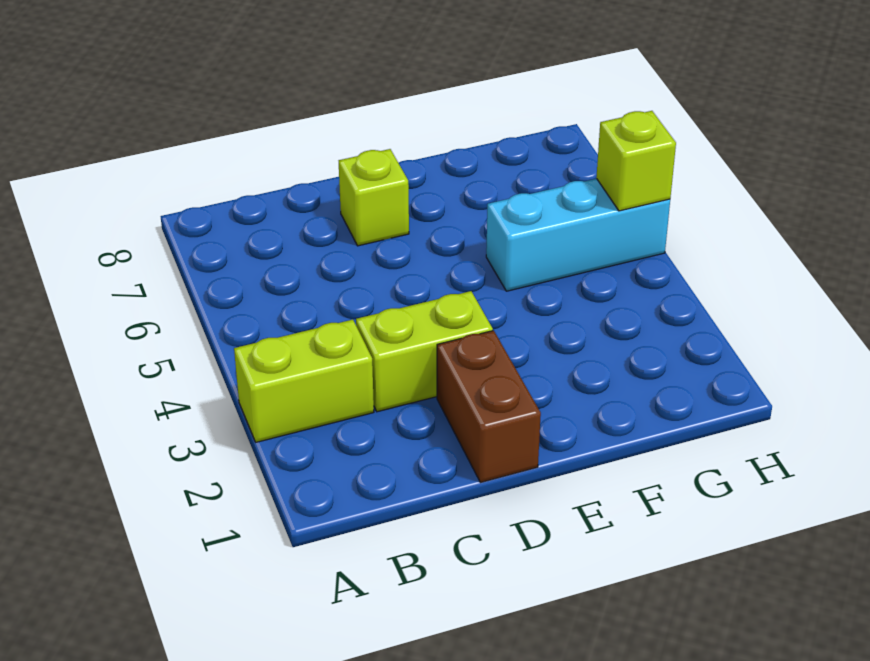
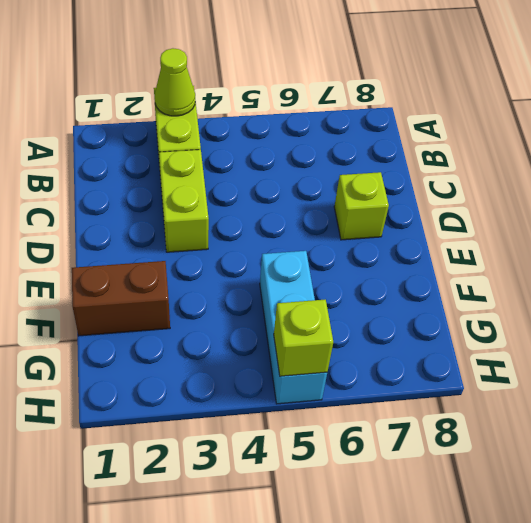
none -> lime 1x1 cone [155,48,195,116]
brown 1x2 brick [437,331,541,483] -> brown 1x2 brick moved to [72,261,170,336]

